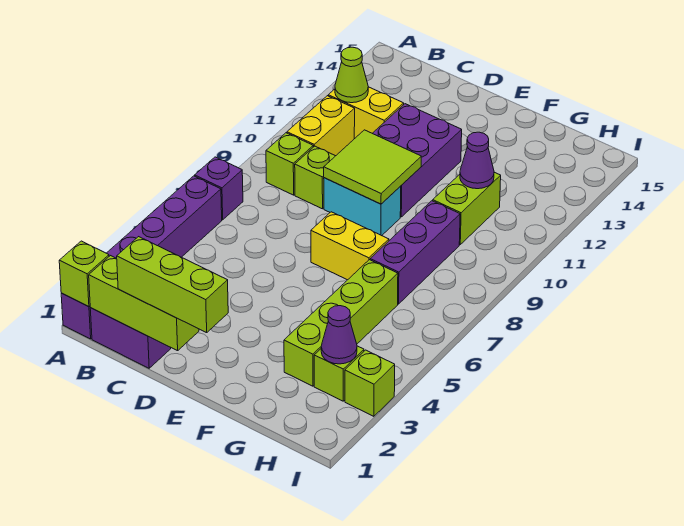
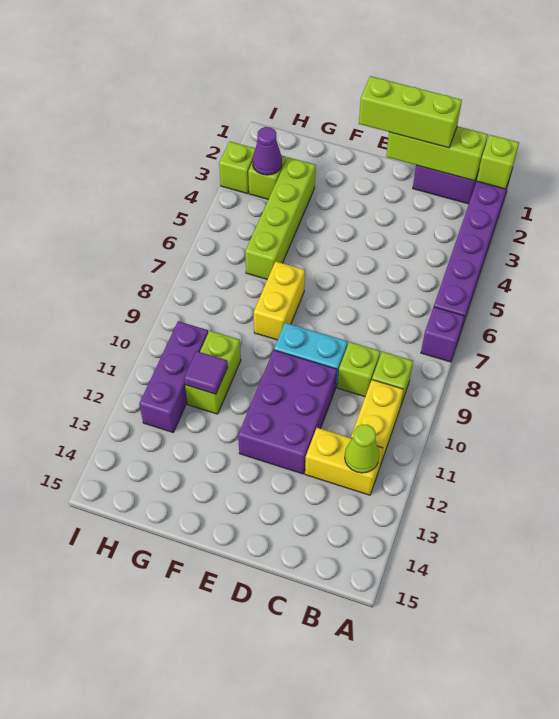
lime 2x2 tile [324,130,421,204] -> none
yellow 1x2 brick [311,212,389,280] -> yellow 1x2 brick turned to [254,262,305,340]
purple 1x3 brick [370,201,460,304] -> purple 1x3 brick moved to [139,321,208,432]
purple 1x1 cone [460,132,494,189] -> purple 1x1 tile [184,351,228,394]

